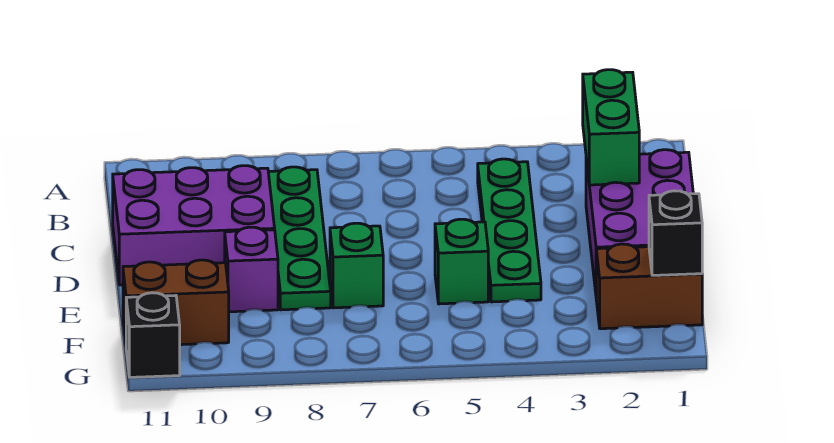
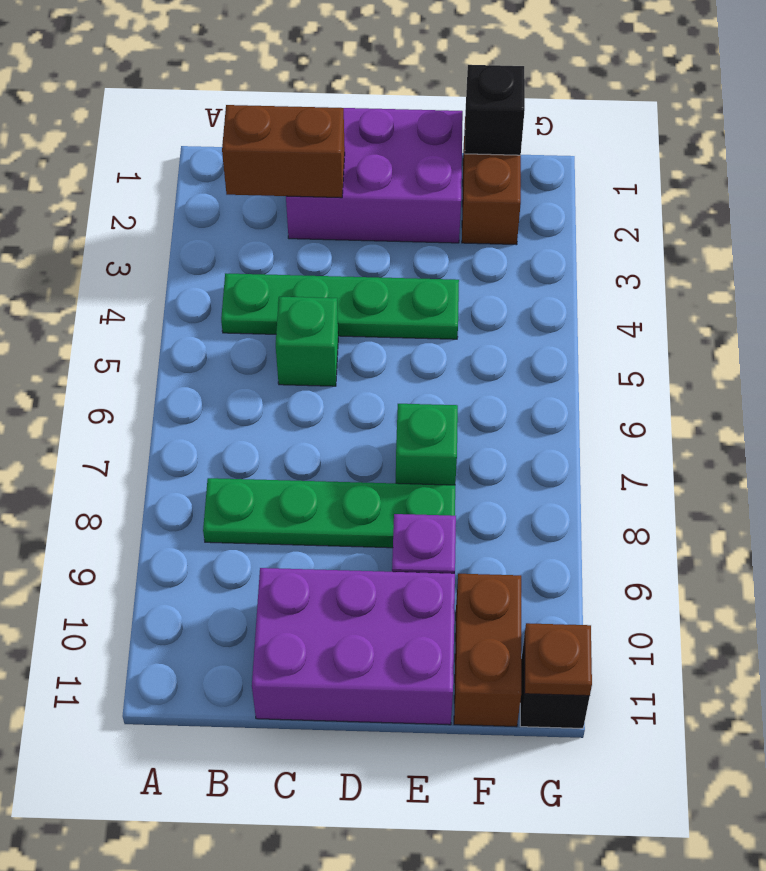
green 1x2 brick [583,70,639,185] -> brown 1x2 brick [222,105,345,198]
purple 2x3 brick [113,166,275,285] -> purple 2x3 brick turned to [252,568,455,725]
green 1x1 brick [435,219,488,304] -> green 1x1 brick moved to [276,297,338,386]
none -> brown 1x1 plate [525,623,592,696]

